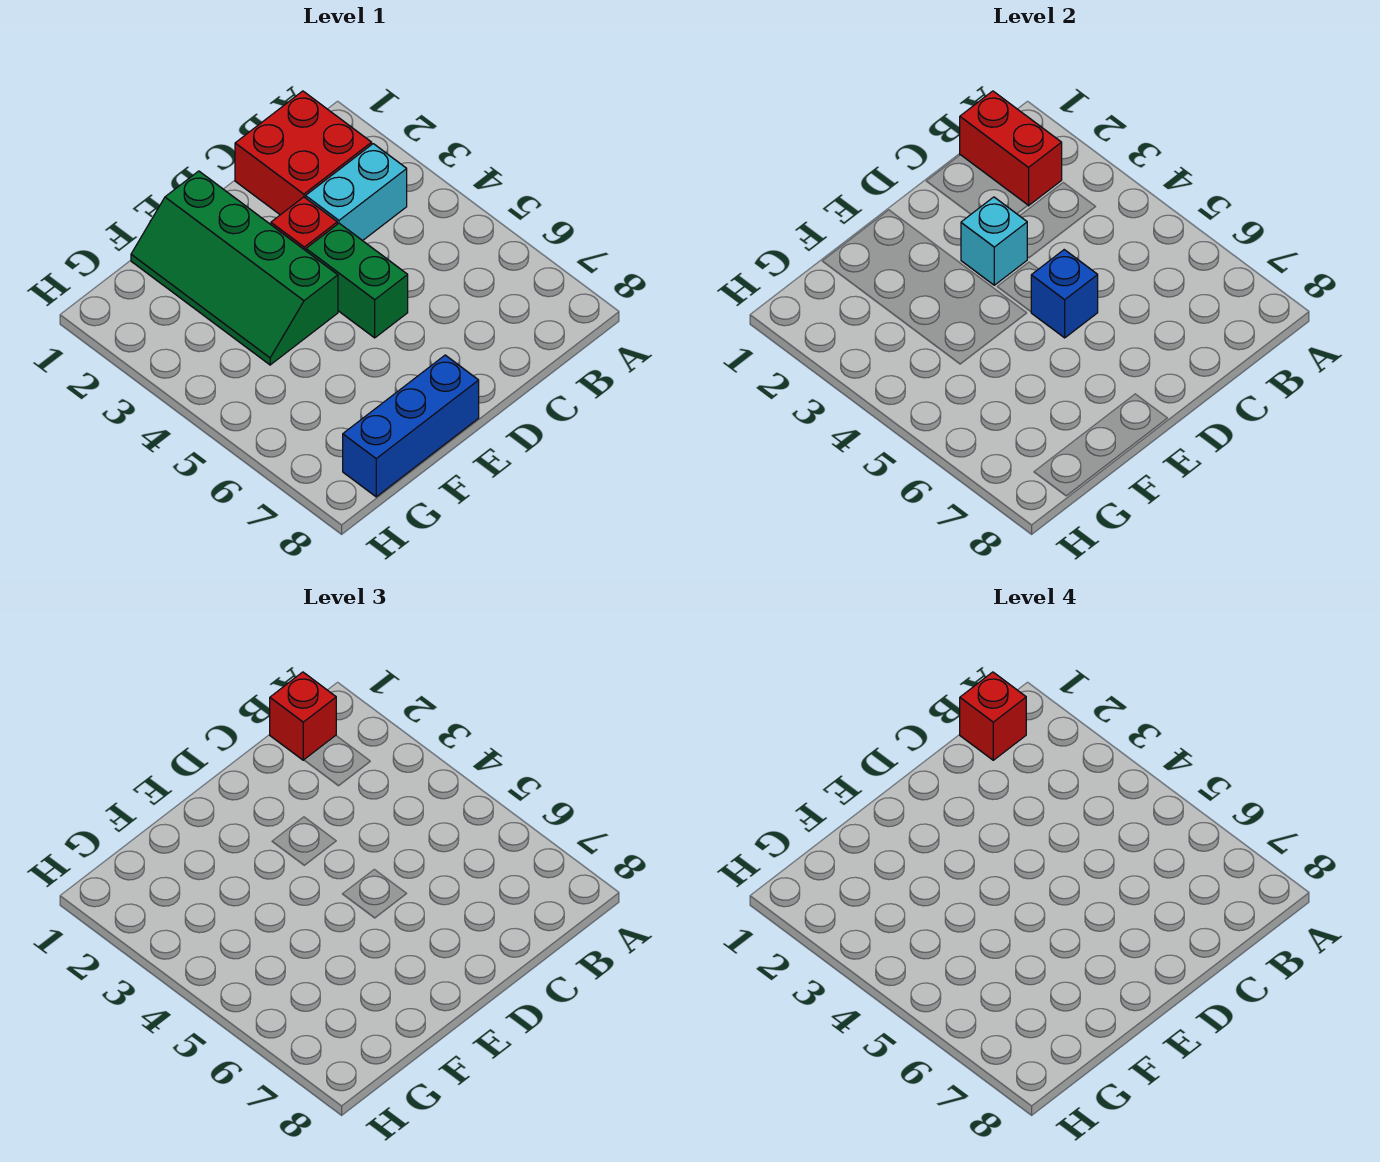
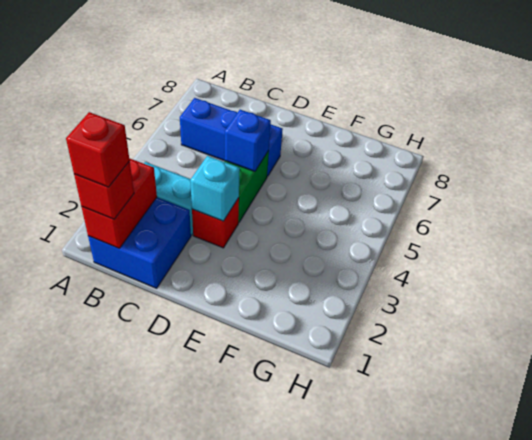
red 2x2 brick [235,91,372,215] -> blue 2x2 brick [88,197,191,288]
green 2x4 slope [131,171,338,365] -> none
blue 1x3 brick [343,355,479,497] -> blue 1x3 brick moved to [180,98,283,176]

